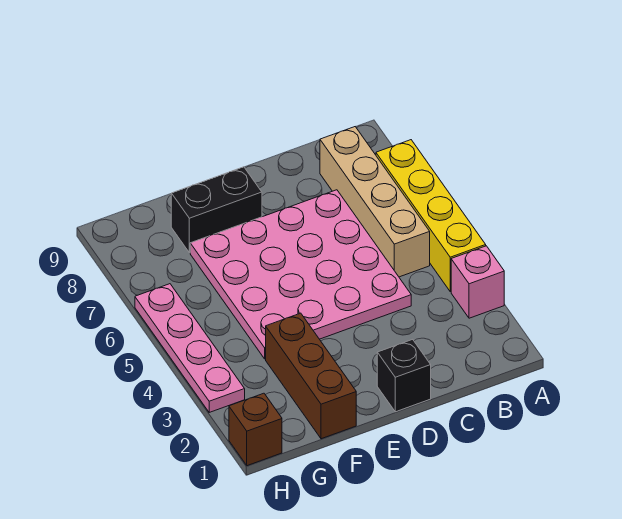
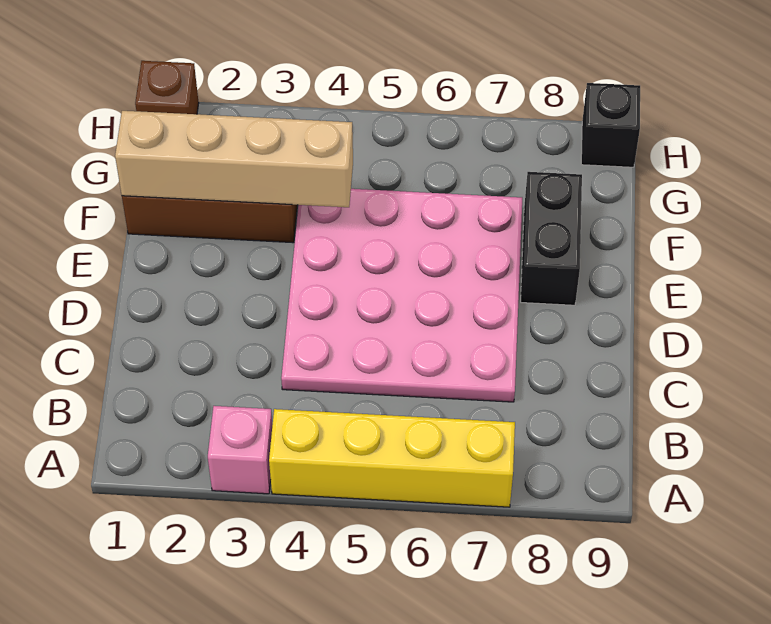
tan 1x4 brick [320,127,430,277] -> tan 1x4 brick moved to [115,111,353,207]
black 1x1 brick [377,339,431,412] -> black 1x1 brick moved to [581,83,640,167]
pink 1x4 plate [135,284,245,412] -> none

